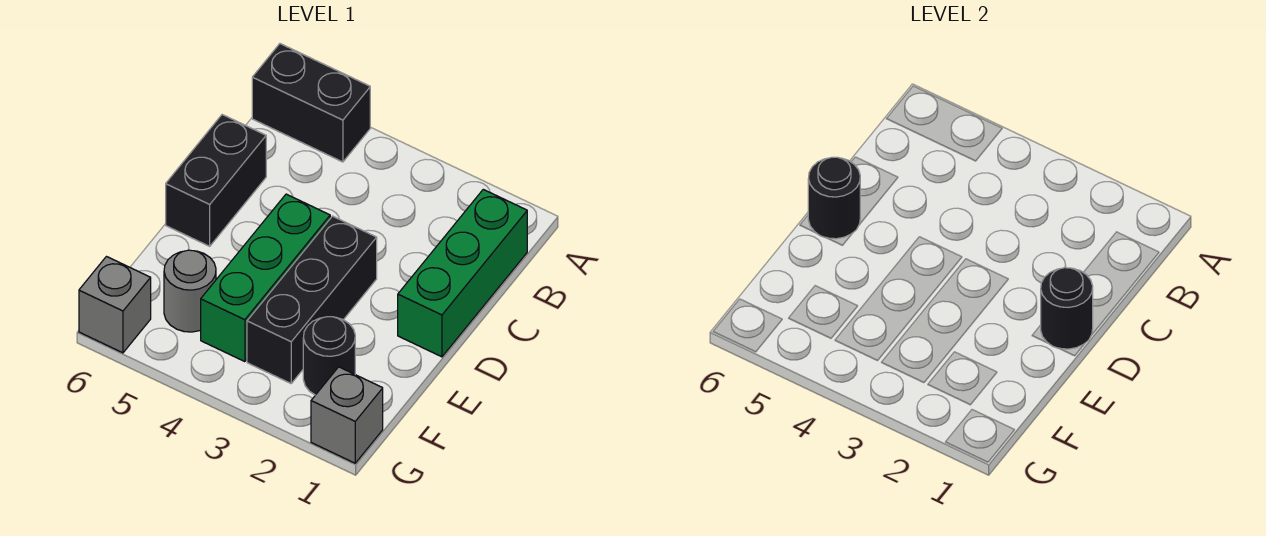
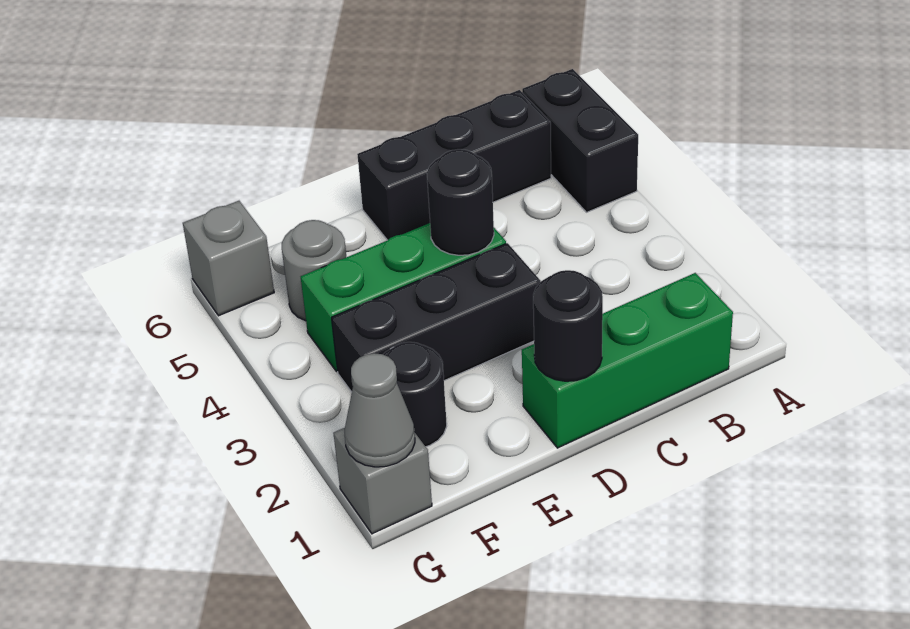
black 1x2 brick [166,115,266,246] -> black 1x3 brick [357,90,551,240]
black 1x1 round brick [808,157,860,239] -> black 1x1 round brick moved to [427,149,494,255]
none -> grey 1x1 cone [345,353,415,467]

